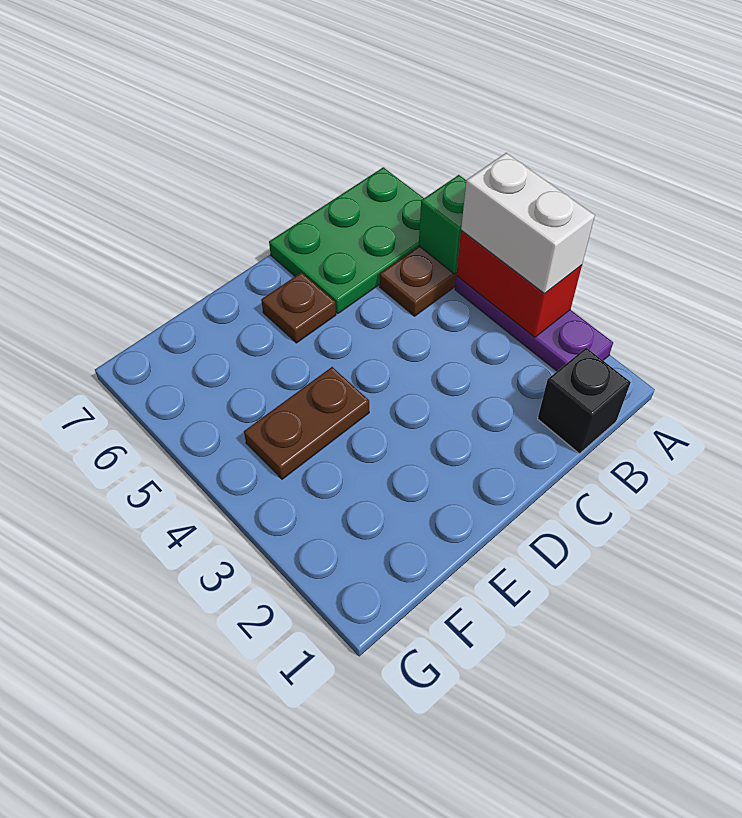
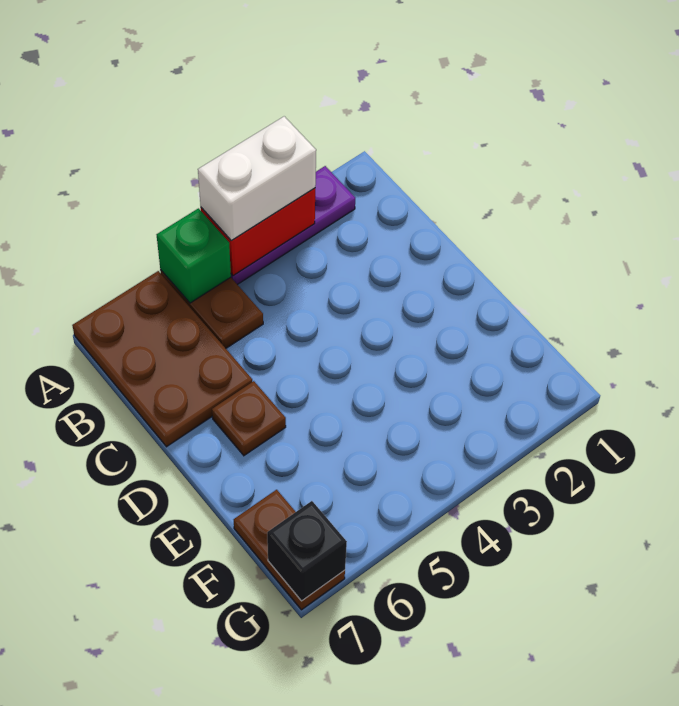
green 2x3 plate [269,167,424,314] -> brown 2x3 plate [72,271,252,447]
black 1x1 brick [538,348,631,454] -> black 1x1 brick moved to [267,501,347,601]
brown 1x2 plate [244,367,369,479] -> brown 1x2 plate moved to [234,490,345,610]

